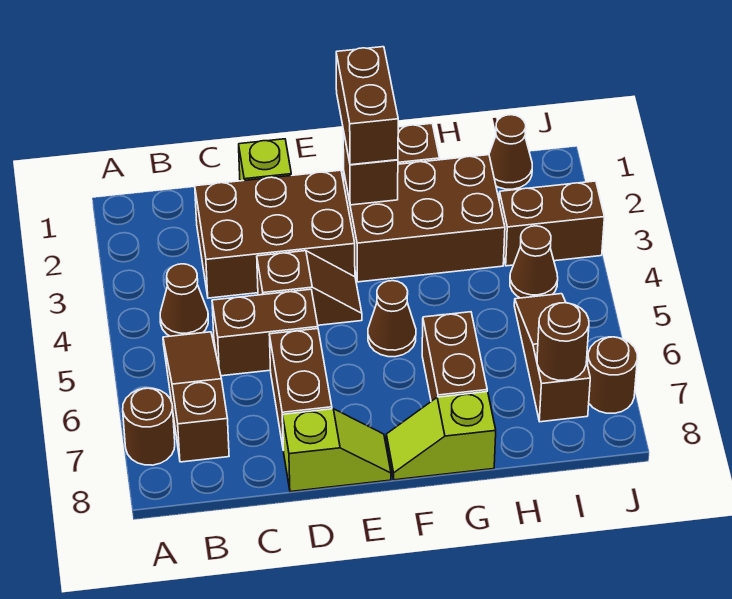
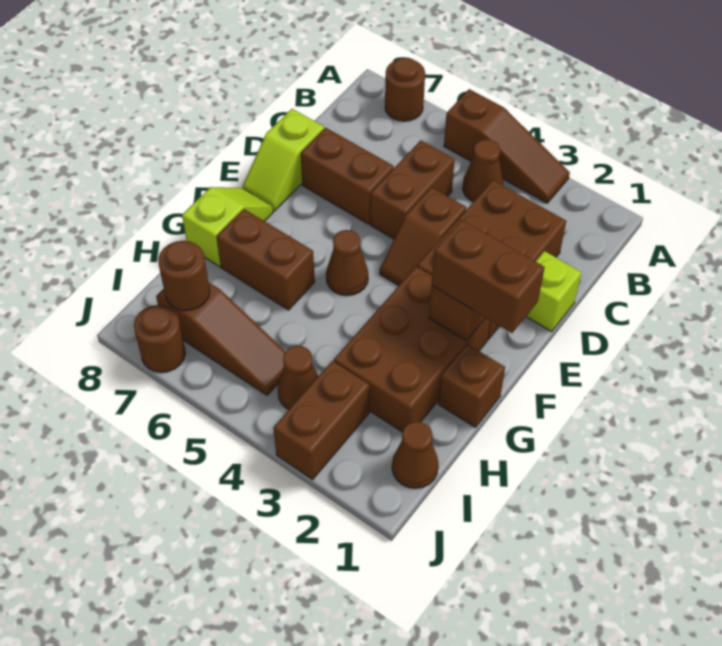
brown 1x3 slope [163,332,229,462] -> brown 1x3 slope moved to [444,89,570,203]

